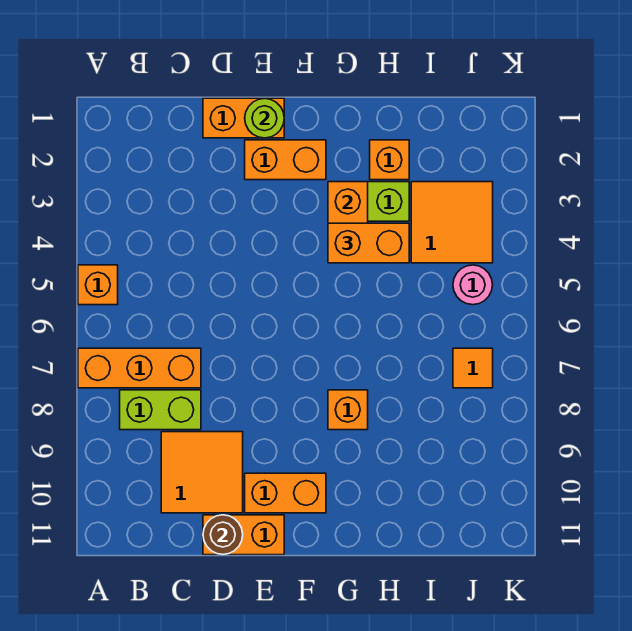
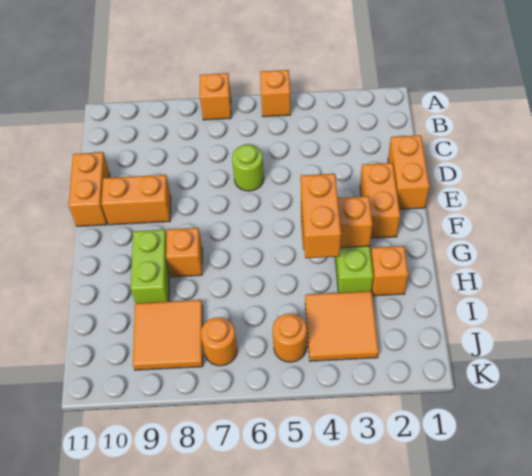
orange 1x3 brick [78,348,201,388] -> orange 1x1 brick [200,73,231,120]
lime 1x2 brick [120,390,201,430] -> lime 1x2 brick moved to [131,230,170,303]
orange 2x2 tile [161,432,243,513] -> orange 2x2 tile moved to [133,300,203,370]
brown 1x1 round brick [203,515,243,555] -> none
lime 1x1 round brick [245,98,284,138] -> lime 1x1 round brick moved to [232,145,264,191]
orange 1x2 brick [245,473,326,513] -> orange 1x2 brick turned to [101,175,171,225]
pink 1x1 round brick [453,265,493,305] -> orange 1x1 round brick [273,314,307,362]
orange 1x1 tile [453,348,493,388] -> orange 1x1 round brick [201,317,237,366]

